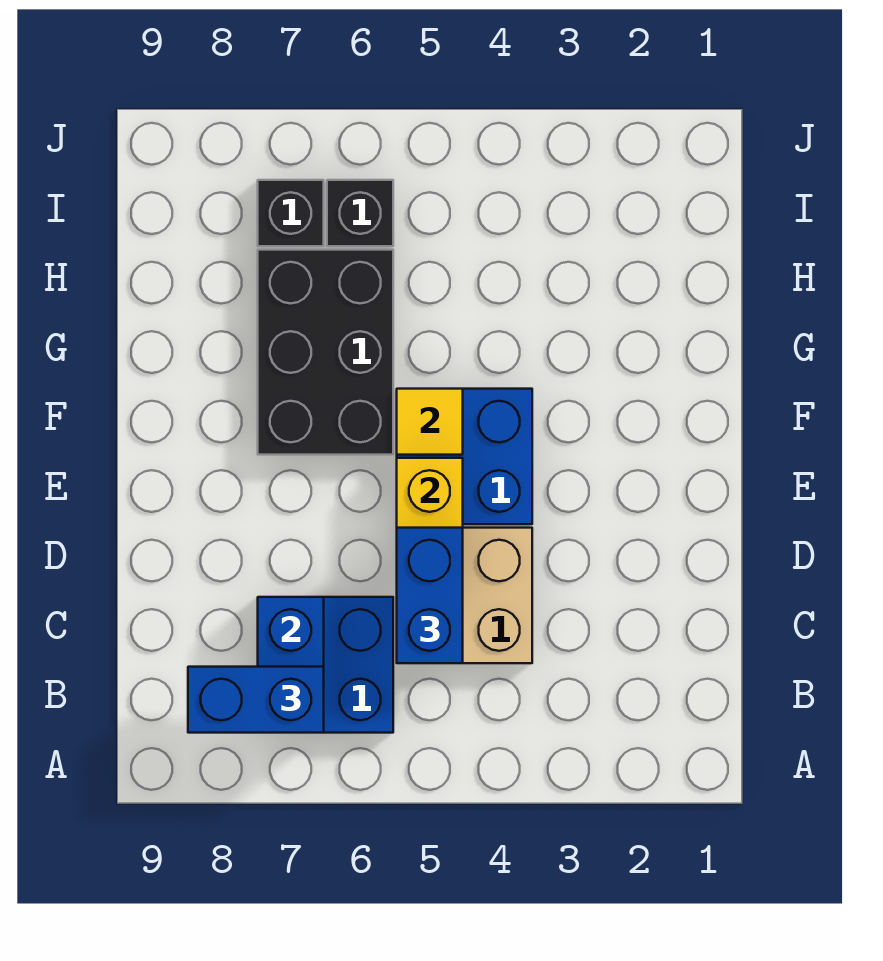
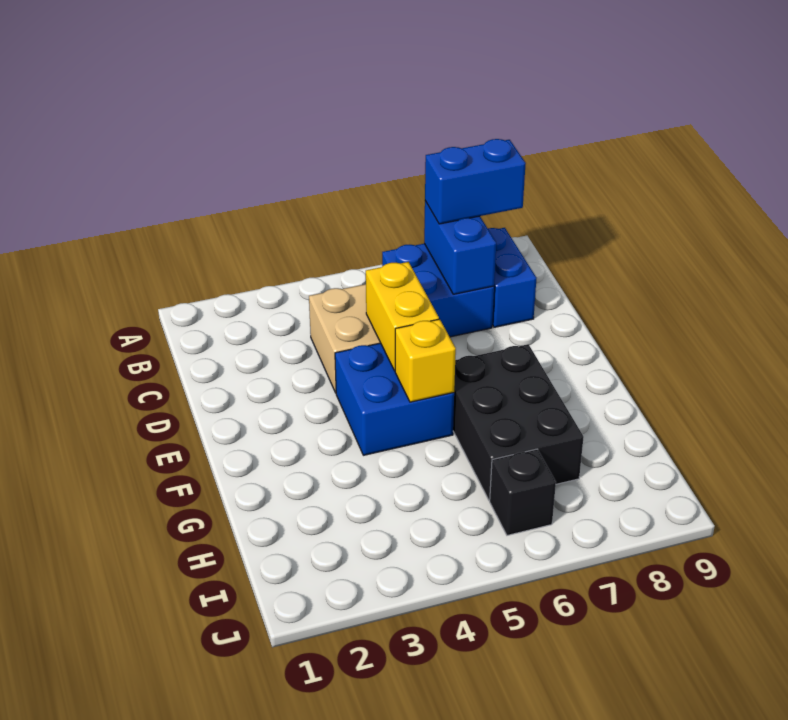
blue 1x2 brick [397,528,463,663] -> blue 1x2 brick moved to [488,228,536,327]
yellow 1x1 tile [397,389,463,455] -> yellow 1x1 brick [395,319,456,402]
black 1x1 brick [258,180,324,246] -> none

